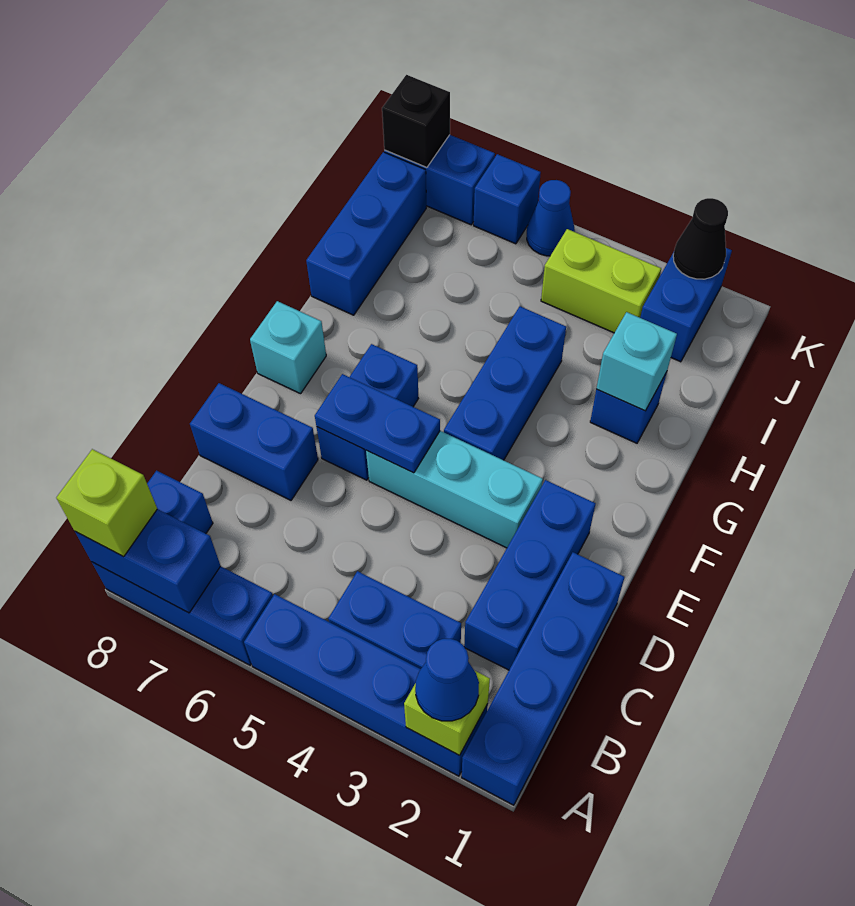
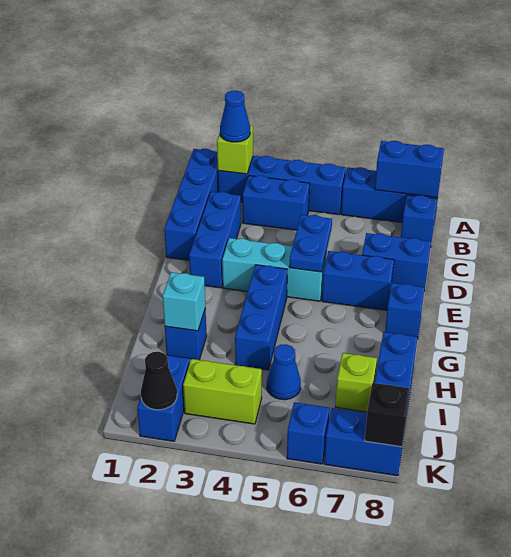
lime 1x1 brick [56,449,157,557] -> lime 1x1 brick moved to [336,353,377,412]
blue 1x2 plate [315,374,440,473] -> blue 1x2 plate turned to [289,215,332,272]
blue 1x2 brick [317,344,418,480] -> blue 1x2 brick turned to [322,251,394,310]
cyan 1x1 brick [250,301,326,394] -> blue 1x1 brick [385,283,425,339]
blue 1x1 cone [527,180,575,256] -> blue 1x1 cone moved to [267,344,301,400]

